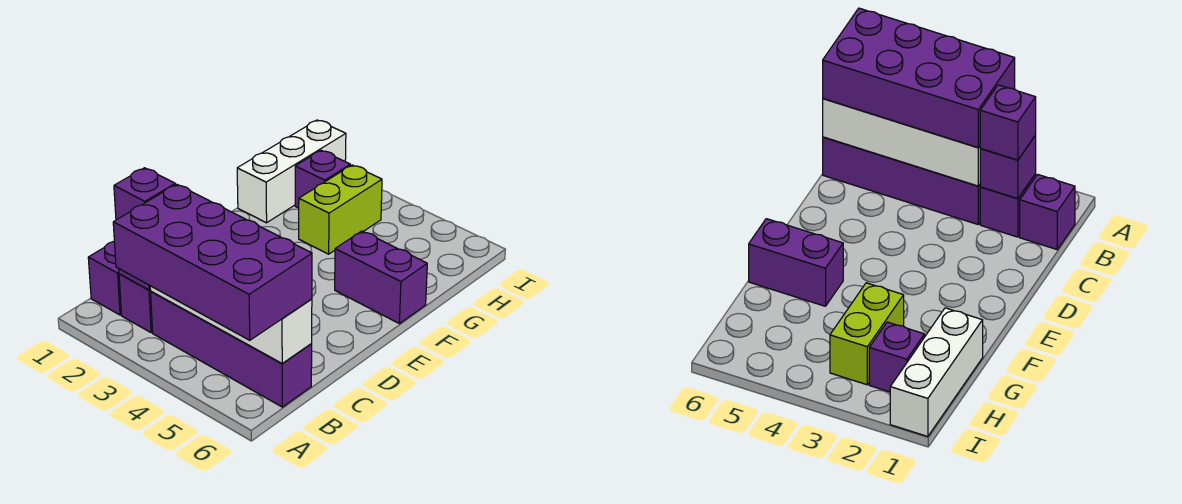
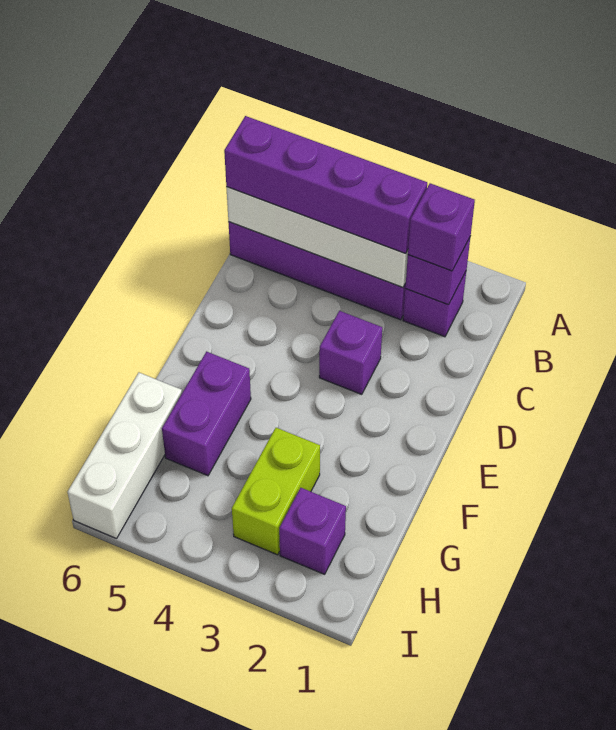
purple 2x4 brick [113,184,312,340] -> purple 1x4 brick [224,116,427,254]
purple 1x1 brick [88,242,121,315] -> purple 1x1 brick moved to [319,311,382,394]
purple 1x2 brick [335,231,427,324] -> purple 1x2 brick turned to [162,352,251,476]
white 1x3 brick [237,120,346,223] -> white 1x3 brick moved to [67,373,182,539]

